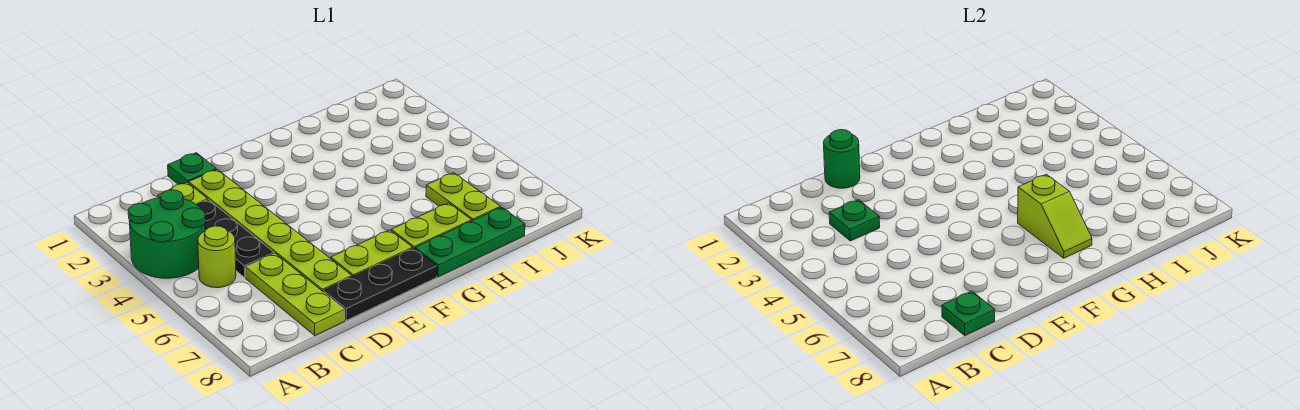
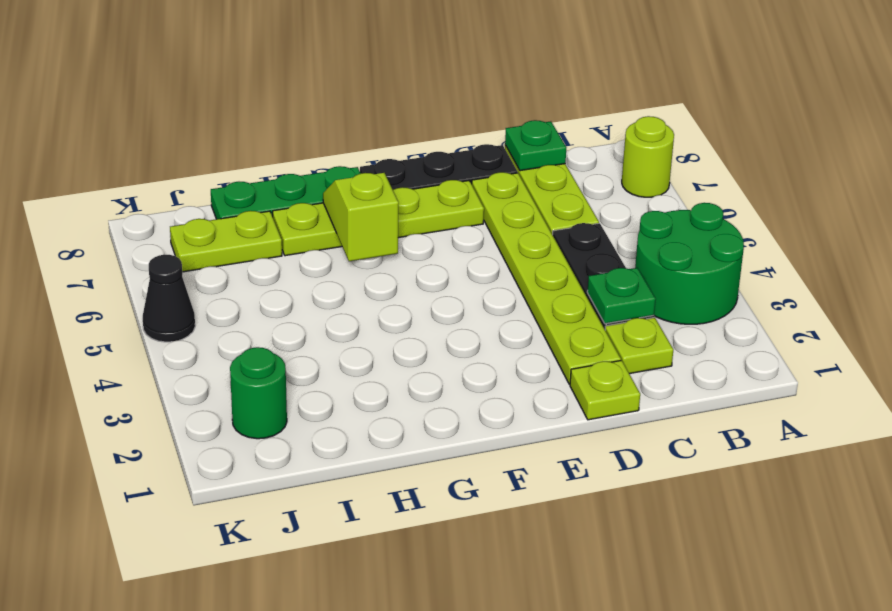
lime 1x1 round brick [198,226,236,288] -> lime 1x1 round brick moved to [622,116,674,197]
green 1x1 plate [168,153,216,184] -> lime 1x1 plate [570,360,640,420]
green 1x1 round brick [823,130,860,188] -> green 1x1 round brick moved to [230,347,287,439]
lime 1x2 plate [426,173,500,221] -> lime 1x2 plate turned to [170,211,282,272]
none -> black 1x1 cone [143,254,195,342]

